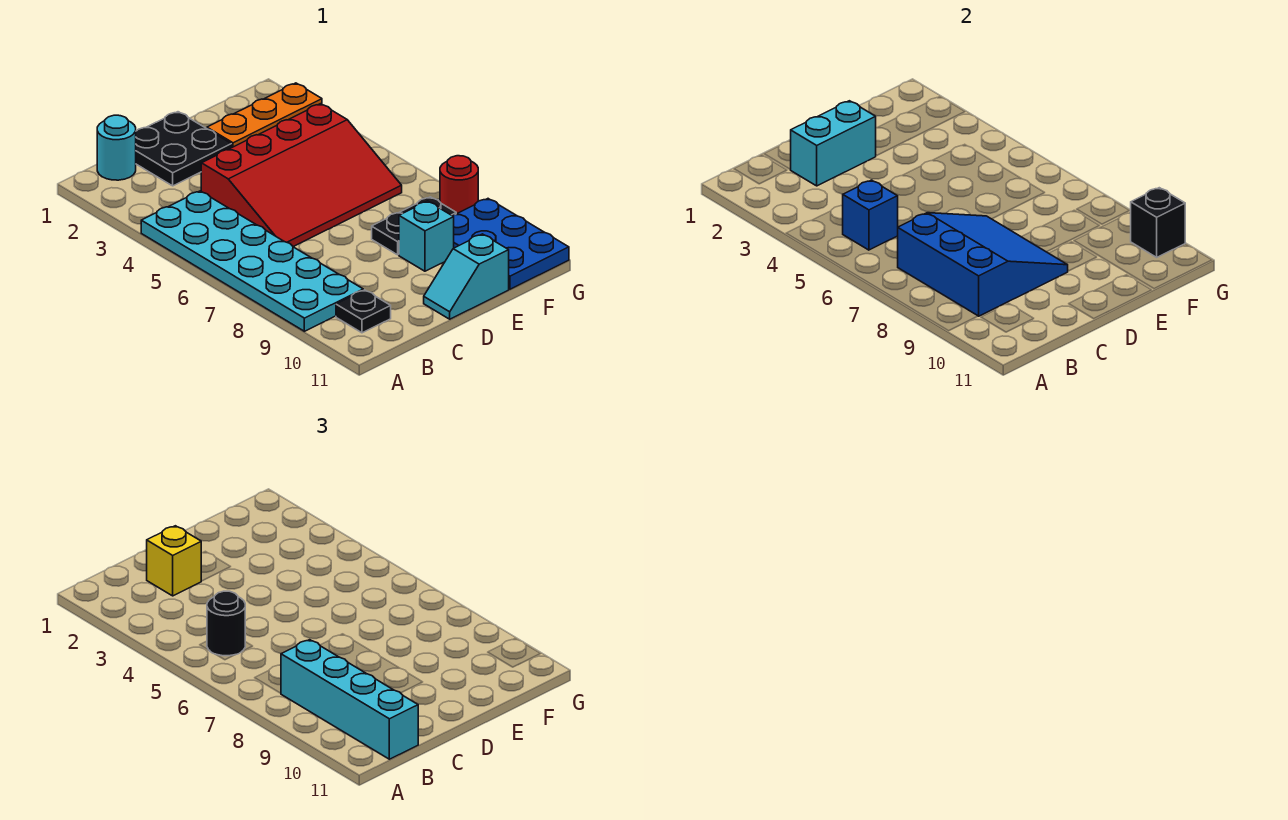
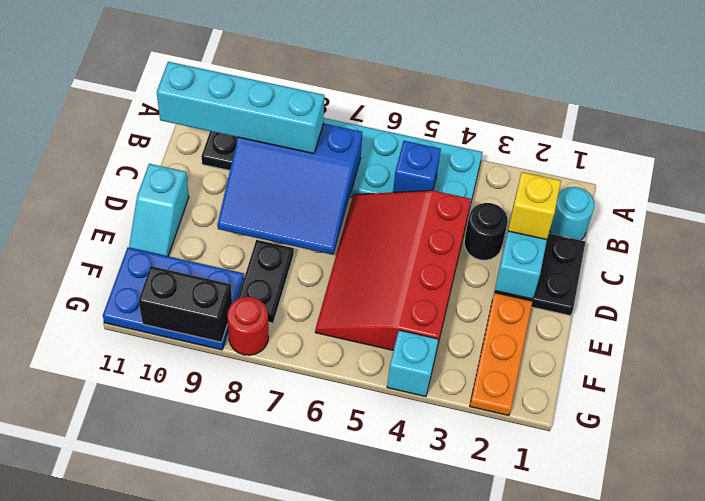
black 1x1 round brick [207,591,245,656] -> black 1x1 round brick moved to [464,203,508,260]
cyan 1x2 slope [424,234,509,319] -> cyan 1x2 slope turned to [129,164,189,256]
cyan 1x1 brick [399,201,454,271] -> cyan 1x1 brick moved to [387,330,438,396]
black 1x1 brick [1131,188,1185,257] -> black 1x2 brick [138,266,232,342]

